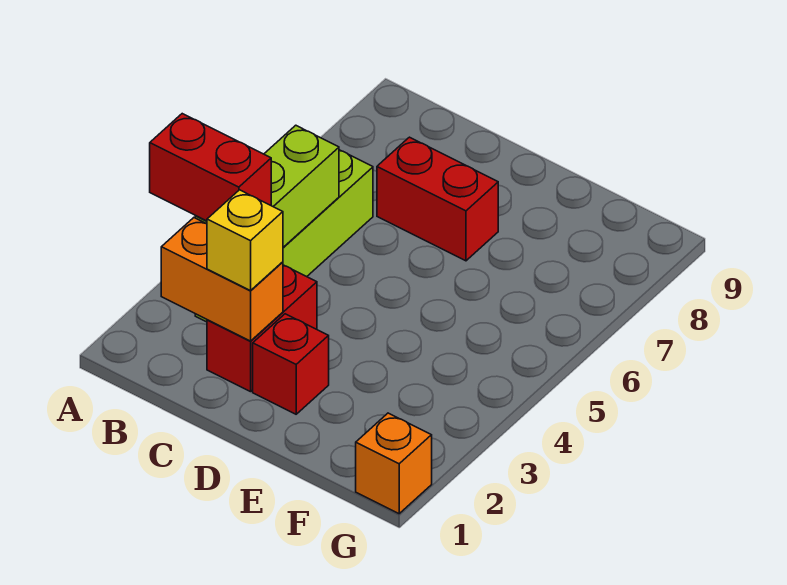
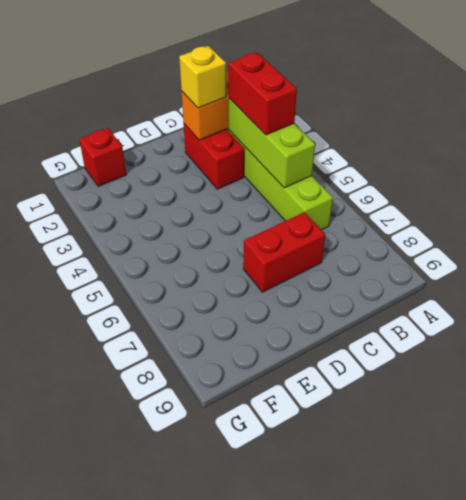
red 1x2 brick [150,114,271,221] -> red 1x2 brick turned to [228,53,297,135]
red 1x1 brick [253,314,329,414] -> red 1x1 brick moved to [79,128,126,186]
orange 1x1 brick [356,413,432,514] -> none

